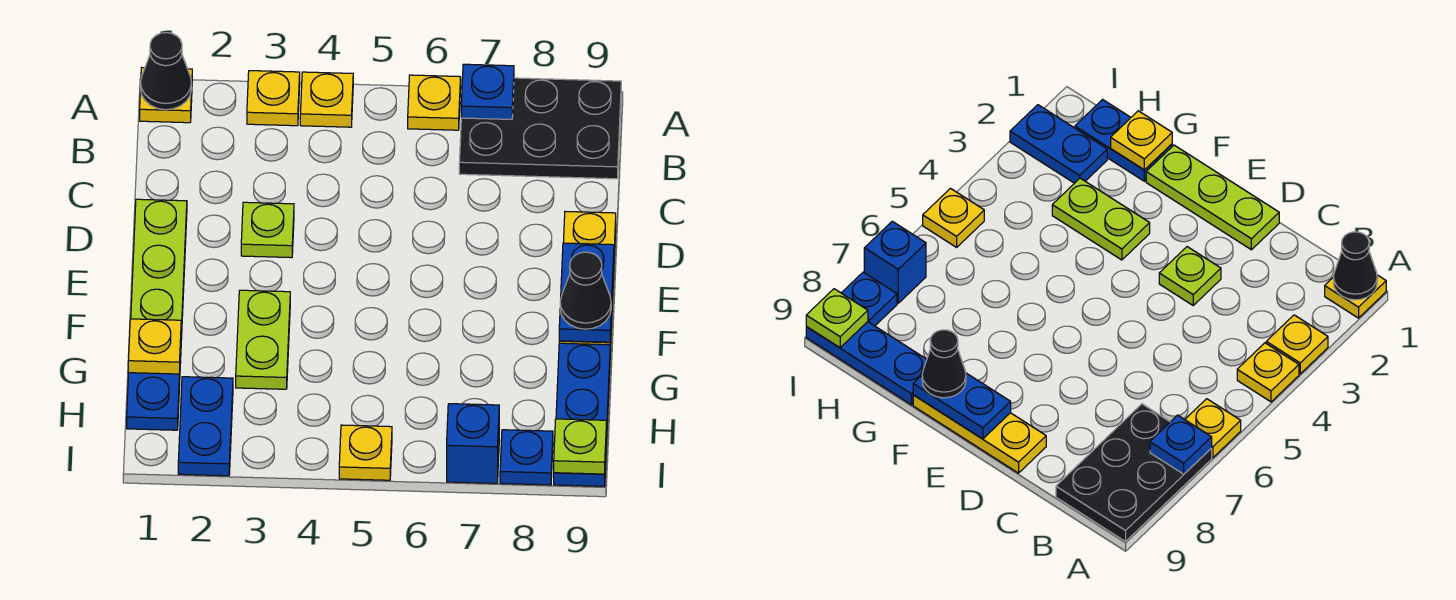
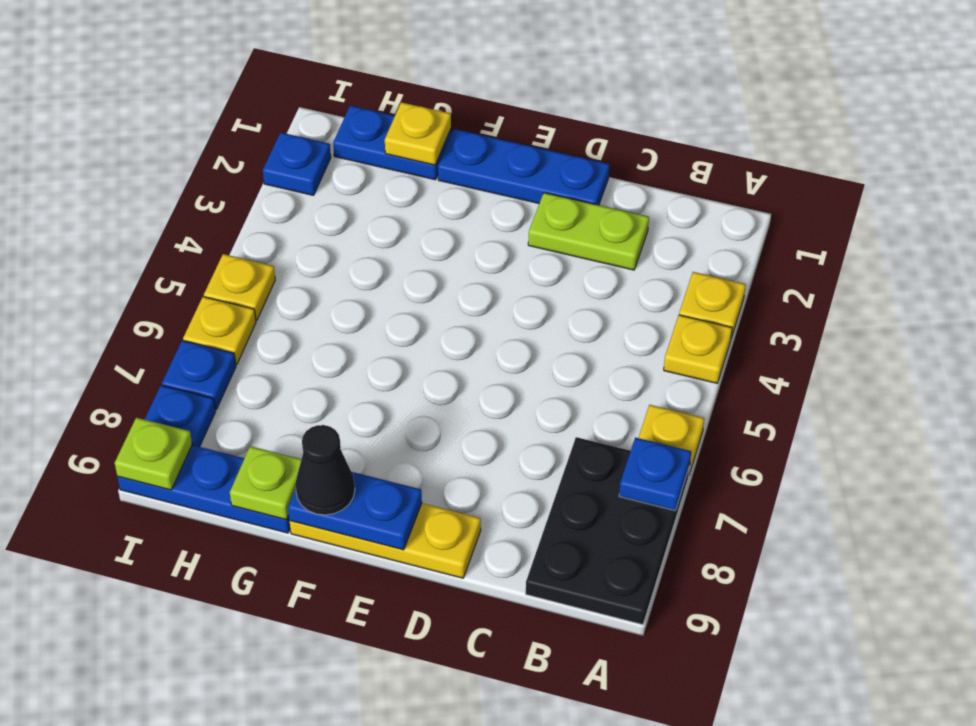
yellow 1x1 plate [140,68,192,123] -> yellow 1x1 plate moved to [183,297,256,365]
black 1x1 cone [140,33,192,110] -> none
lime 1x3 plate [131,199,187,339] -> blue 1x3 plate [438,129,609,205]
lime 1x1 plate [241,202,294,258] -> lime 1x1 plate moved to [230,446,301,520]
lime 1x2 plate [236,290,290,389] -> lime 1x2 plate moved to [528,193,649,270]
blue 1x2 plate [178,377,233,476] -> blue 1x1 plate [263,133,331,195]
blue 1x1 brick [447,404,499,483] -> blue 1x1 plate [162,340,236,410]

